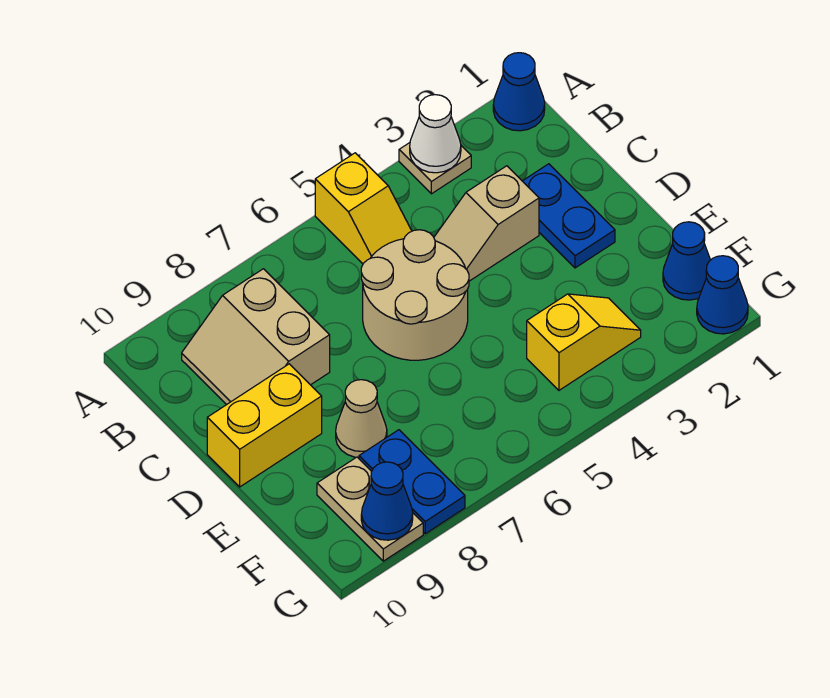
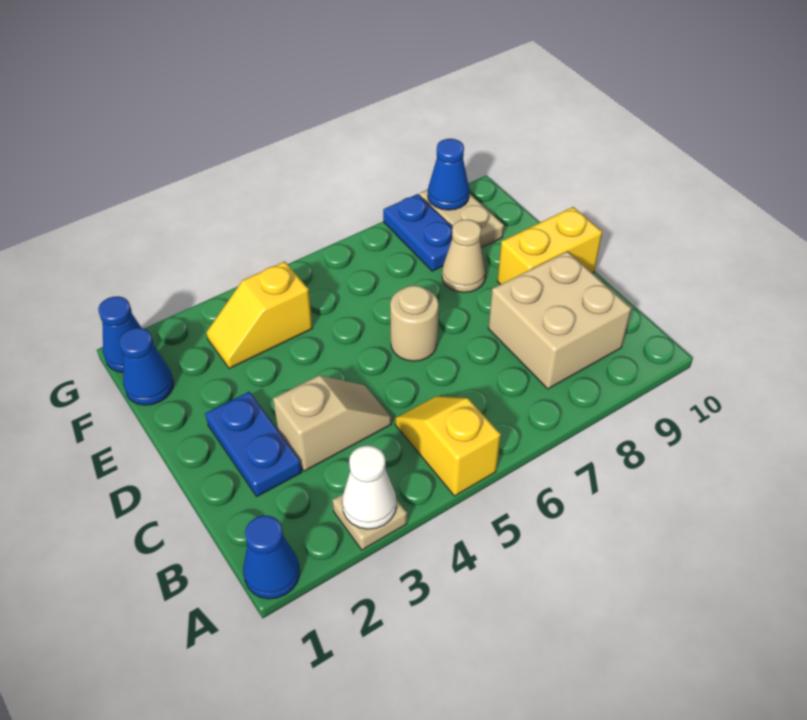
tan 2x2 slope [182,269,330,405] -> tan 2x2 brick [488,251,631,389]
tan 2x2 round brick [361,230,469,360] -> tan 1x1 round brick [390,285,439,361]

